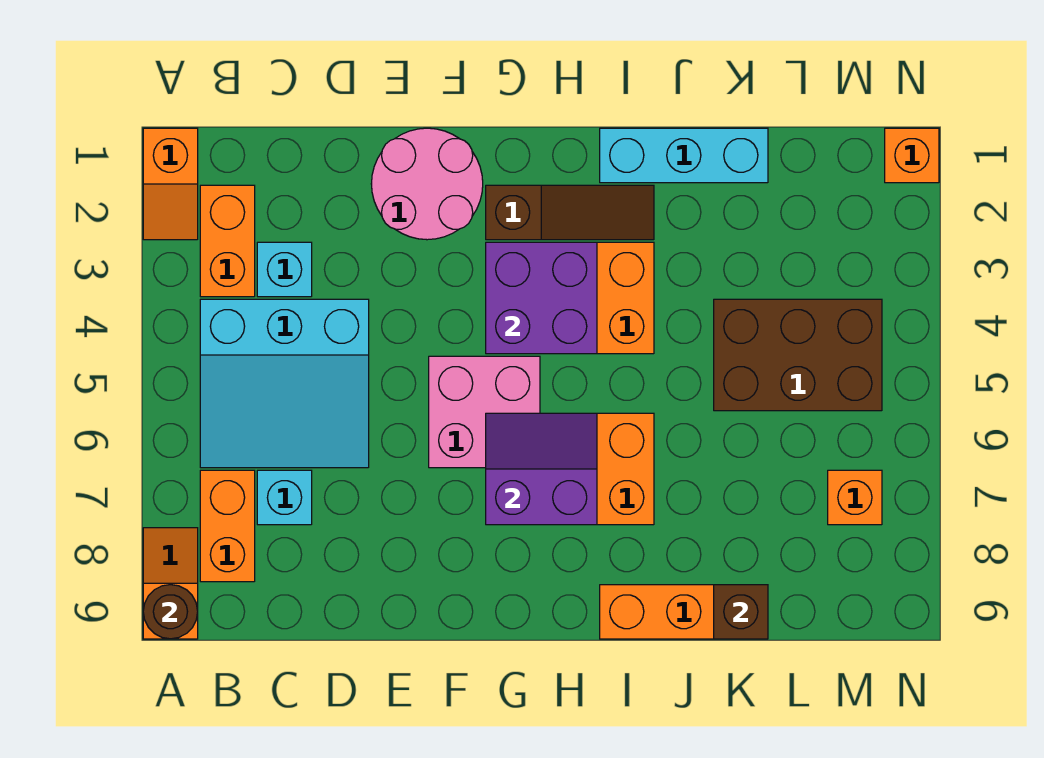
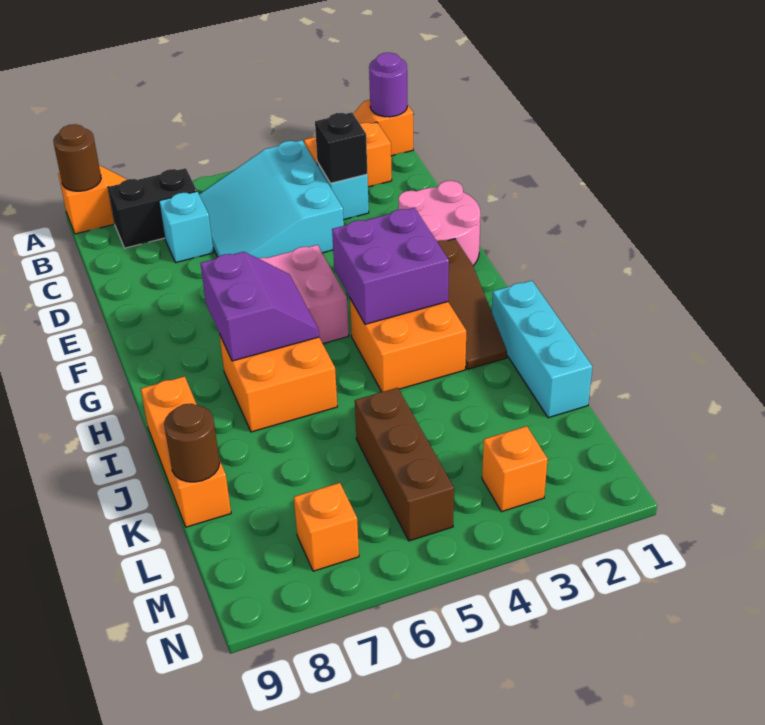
none -> purple 1x1 round brick [369,53,407,117]
orange 1x2 brick [200,470,255,582] -> black 1x2 brick [108,168,197,248]
none -> black 1x1 brick [315,112,367,183]
brown 2x3 brick [714,299,882,411] -> brown 1x3 brick [355,388,454,541]
brown 1x1 brick [714,585,768,639] -> brown 1x1 round brick [164,404,220,482]
orange 1x1 brick [885,128,939,183] -> orange 1x1 brick moved to [482,426,548,512]

